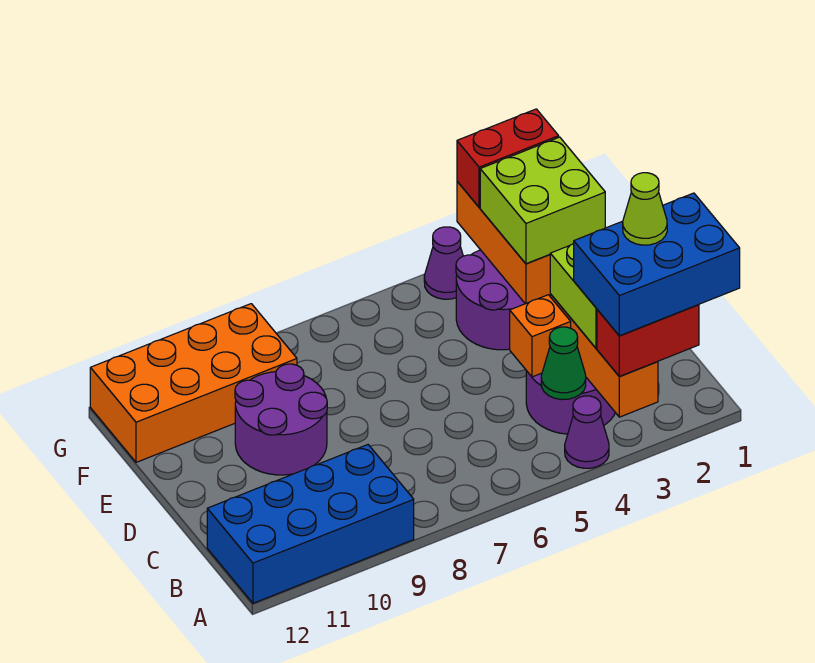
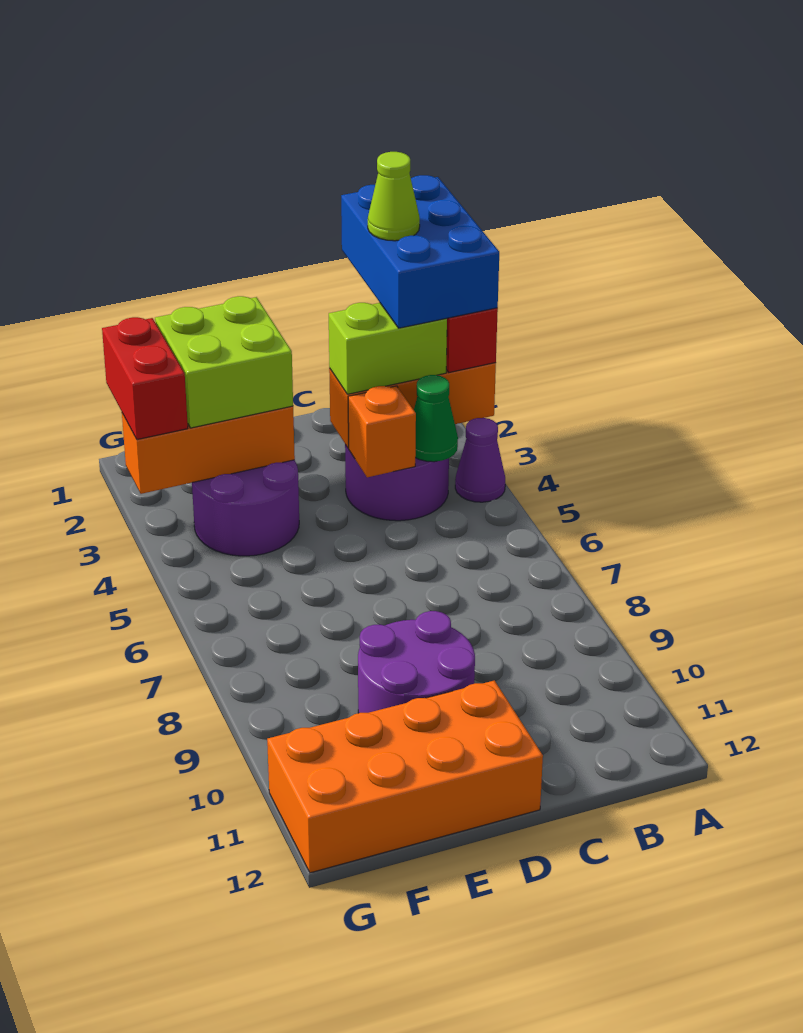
blue 2x4 brick [207,445,414,603] -> none
orange 2x4 brick [90,304,297,462] -> orange 2x4 brick turned to [267,680,543,873]
purple 1x1 cone [424,227,463,299] -> none

